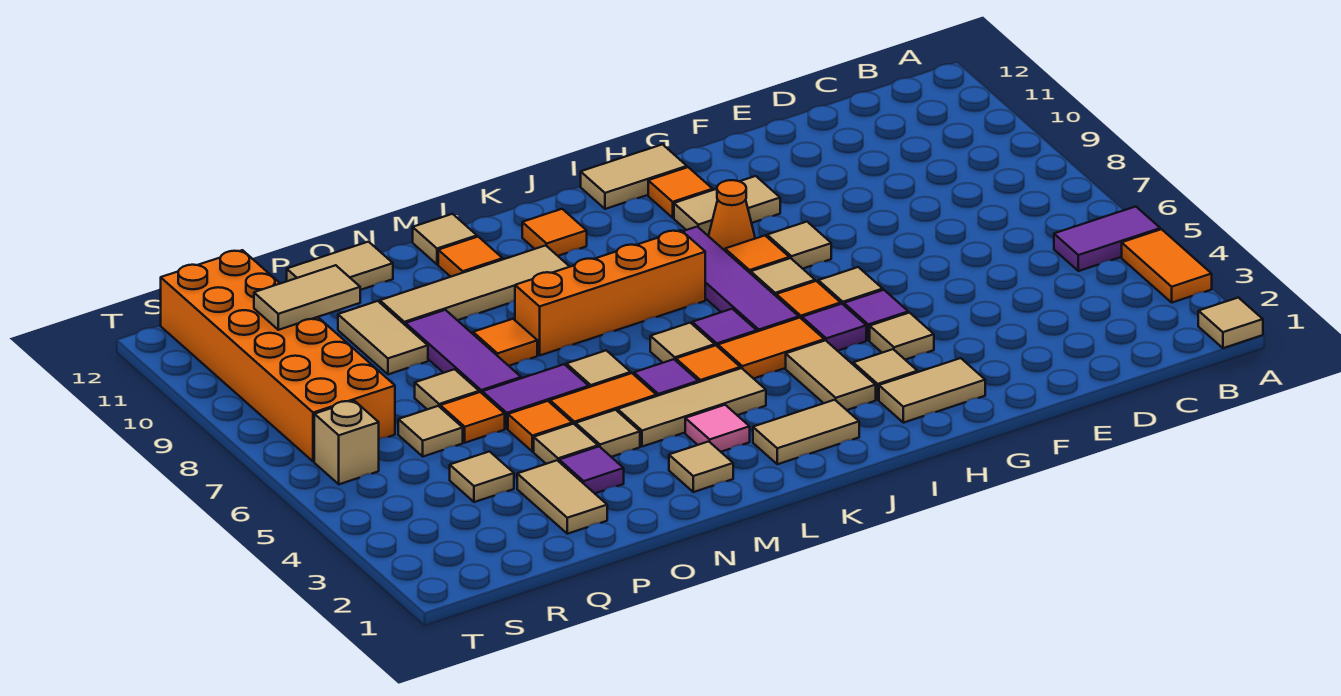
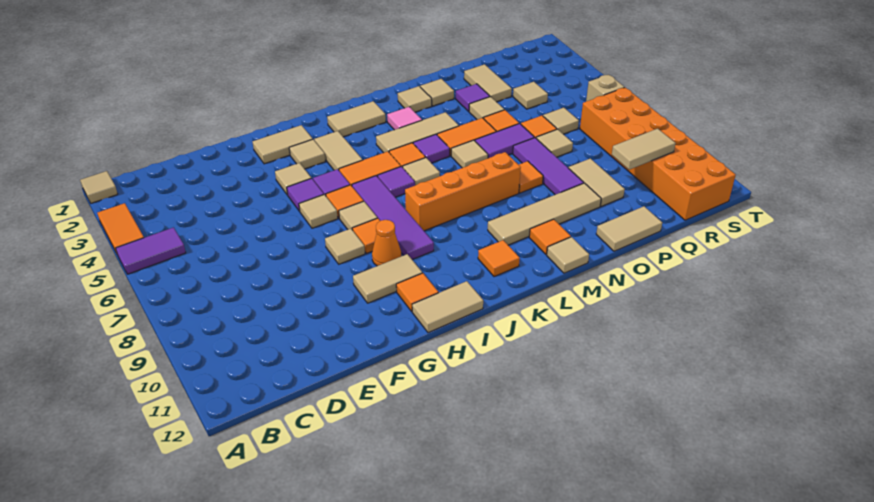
tan 1x1 tile [576,410,640,457] -> tan 1x1 tile moved to [420,79,454,106]

